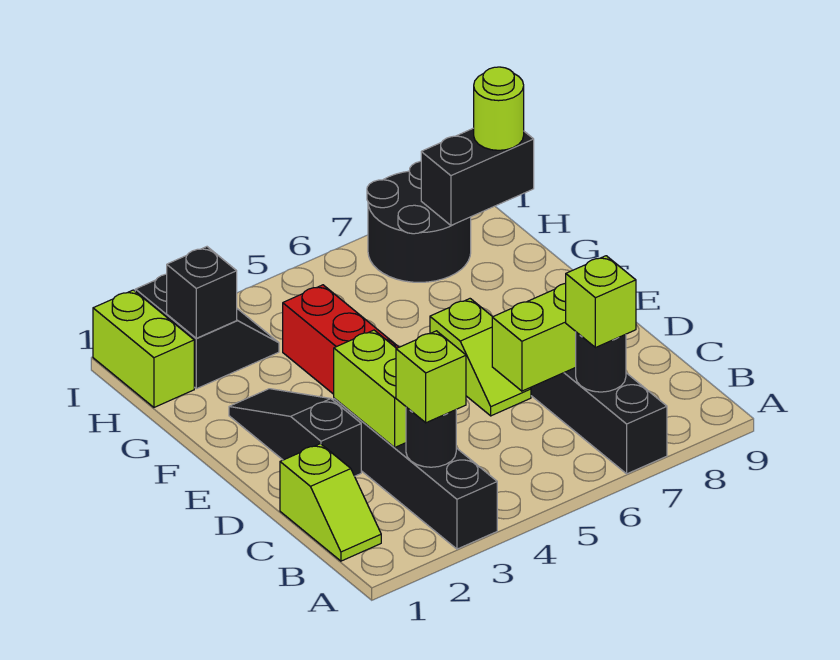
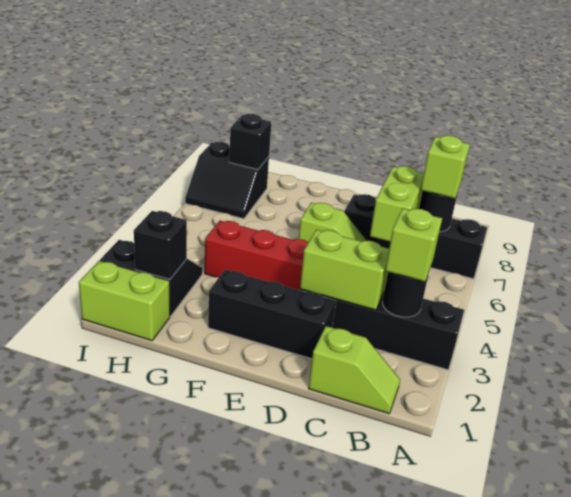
black 1x3 slope [229,389,361,476] -> black 1x3 brick [208,270,336,359]
black 2x2 round brick [367,161,471,282] -> black 2x2 slope [185,142,269,219]
black 1x2 brick [421,128,534,226] -> black 1x1 brick [229,114,271,169]
lime 1x1 round brick [474,67,524,150] -> none

